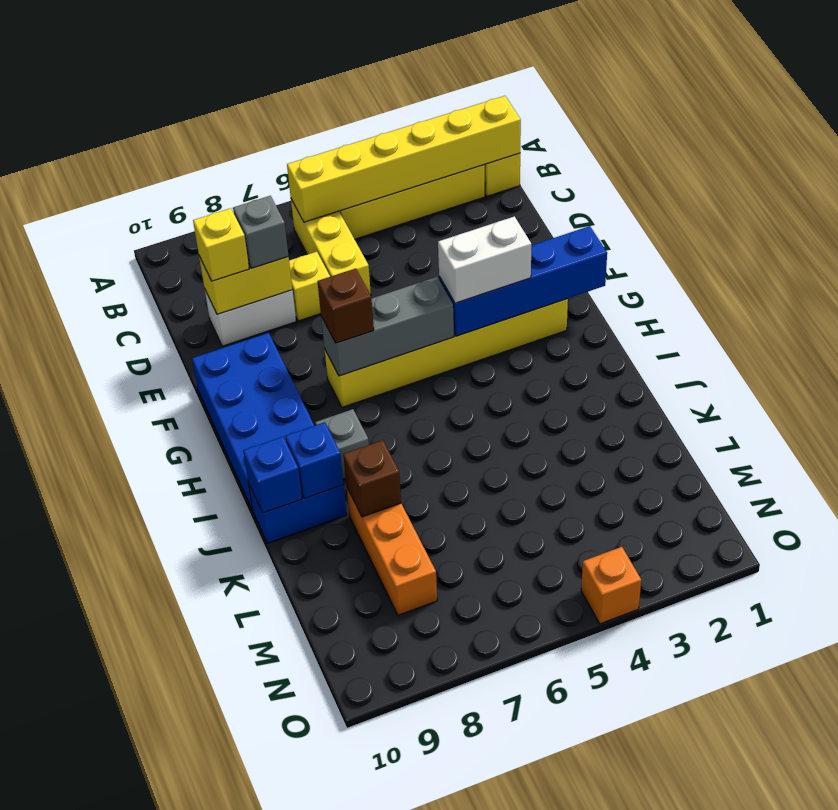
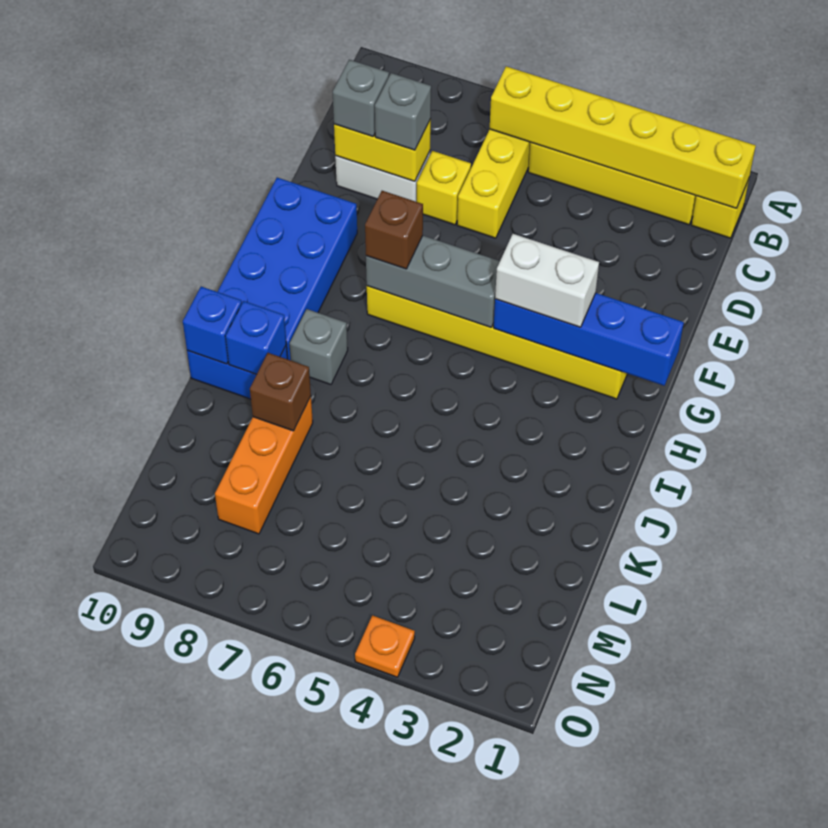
yellow 1x1 brick [193,208,249,281] -> grey 1x1 brick [333,60,389,137]
orange 1x1 brick [581,547,641,624] -> orange 1x1 plate [355,616,415,677]

